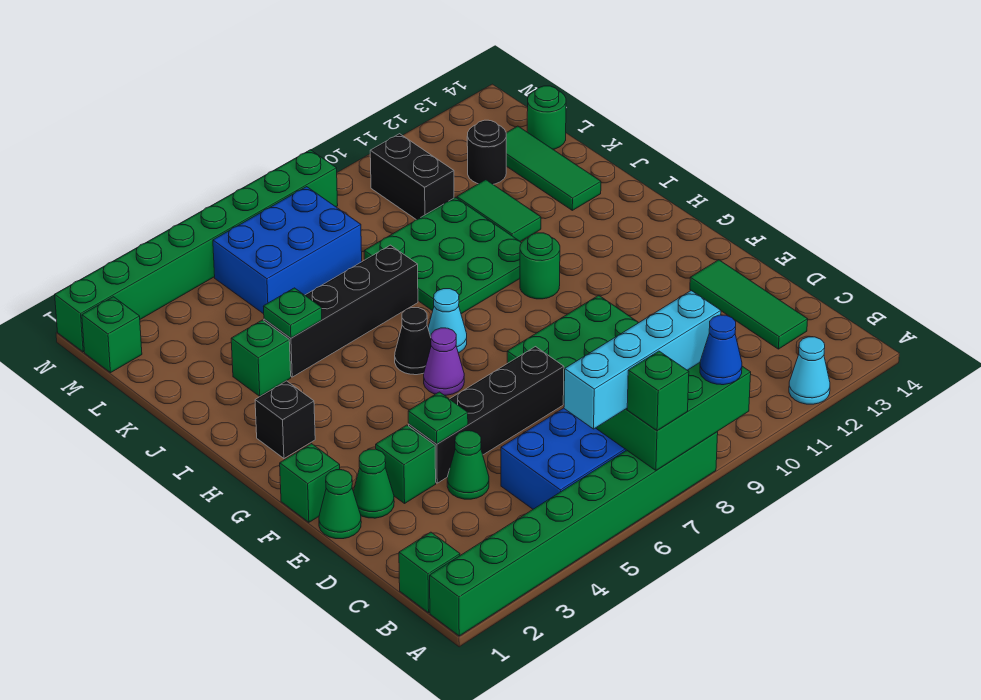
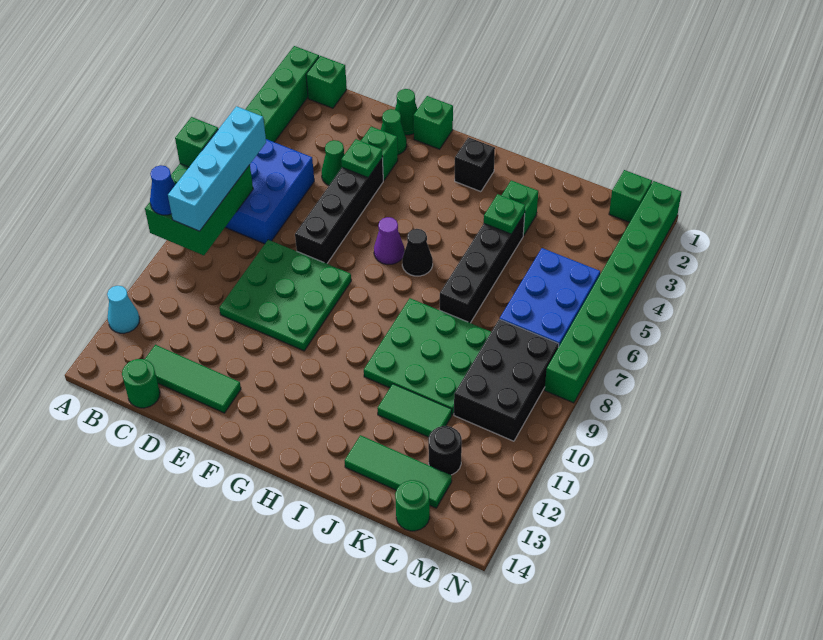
cyan 1x1 cone [428,289,467,353] -> none
green 1x1 round brick [520,233,560,299] -> green 1x1 round brick moved to [122,359,160,408]
black 1x2 brick [370,134,454,220] -> black 2x3 brick [454,319,559,441]

